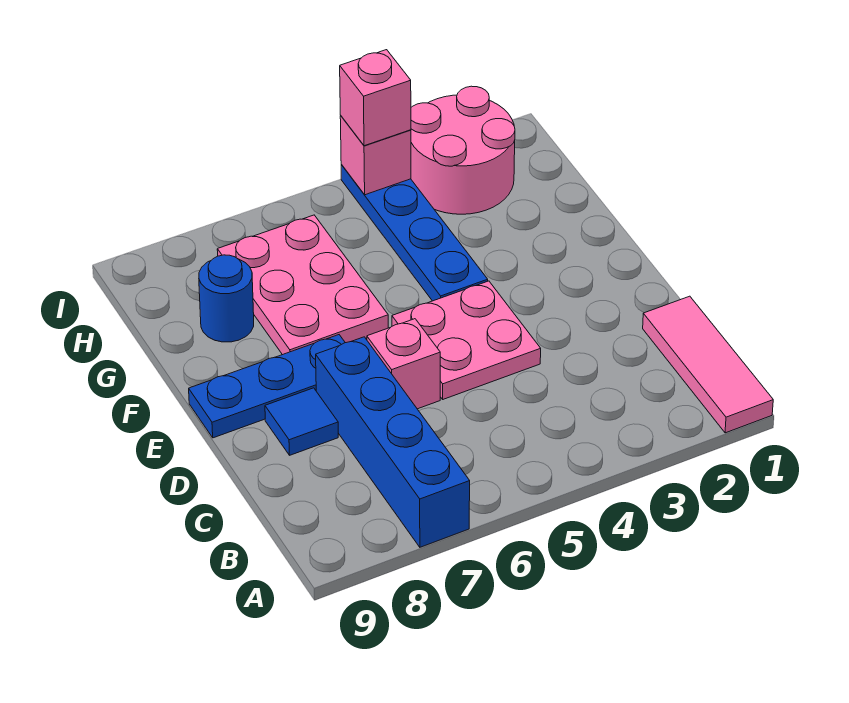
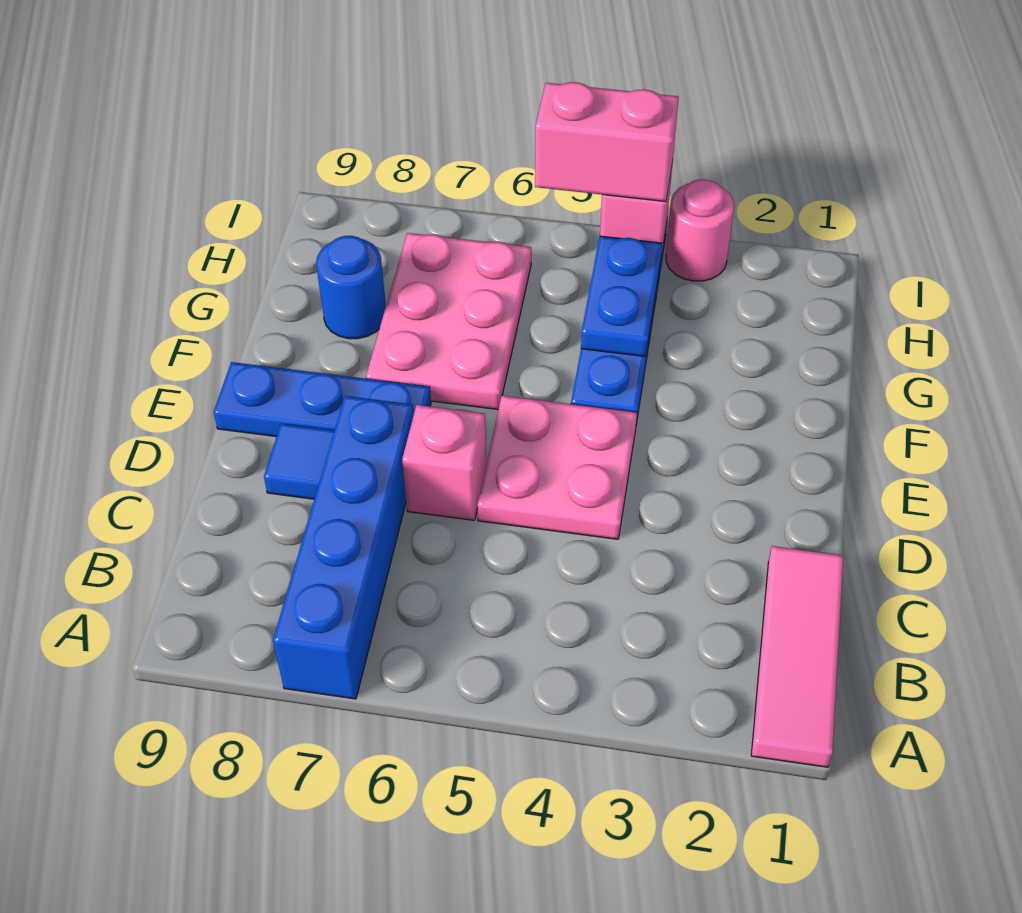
none -> blue 1x2 plate [581,236,662,357]
pink 2x2 round brick [411,86,515,214] -> pink 1x1 round brick [666,180,734,281]
pink 1x1 brick [340,50,411,146] -> pink 1x2 brick [535,82,679,202]

